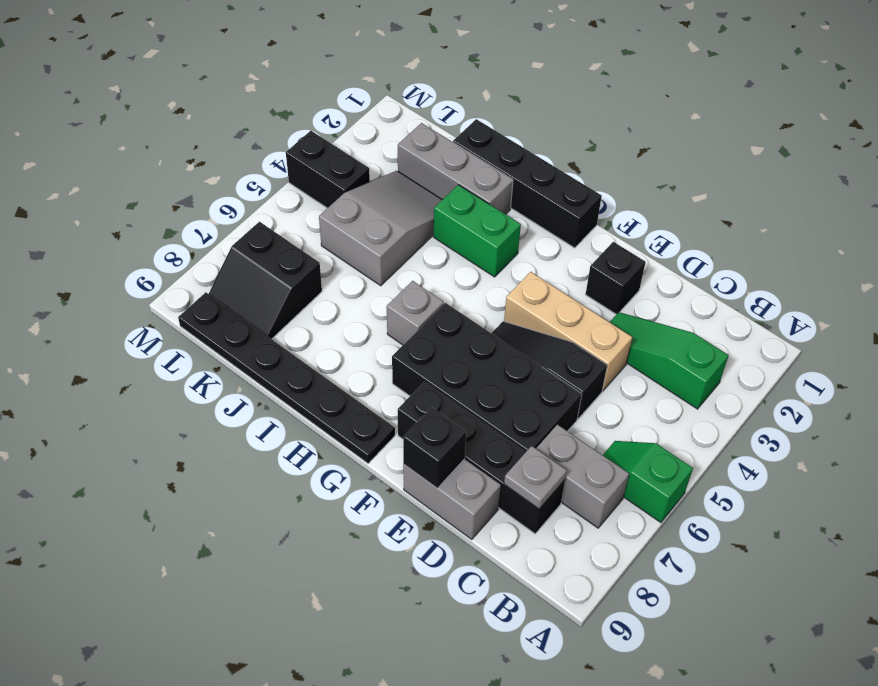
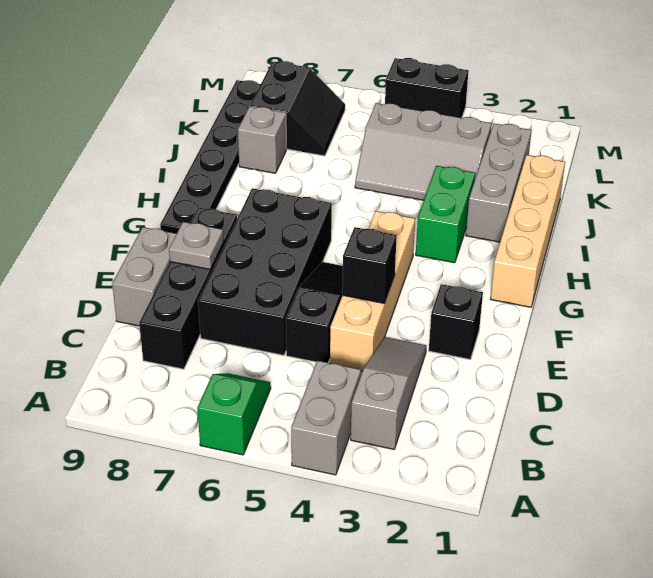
green 1x3 slope [610,312,729,409] -> grey 1x3 slope [351,337,426,449]
grey 1x2 brick [536,425,629,528] -> grey 1x2 brick moved to [291,361,361,475]
grey 1x1 plate [504,446,567,509] -> grey 1x1 plate moved to [169,222,224,269]
tan 1x3 brick [504,272,632,391] -> tan 1x4 brick [330,211,415,371]
black 1x1 brick [403,407,466,488] -> black 1x1 brick moved to [342,227,397,303]
black 1x4 brick [453,119,602,248] -> tan 1x4 brick [491,155,565,307]
grey 1x1 brick [387,281,444,345] -> grey 1x1 brick moved to [238,107,286,173]
grey 2x3 slope [319,171,442,286] -> grey 2x3 slope turned to [355,103,492,200]
black 2x2 slope [209,222,322,339] -> black 2x2 slope turned to [250,61,345,156]
black 1x2 brick [286,131,370,208] -> black 1x2 brick turned to [385,58,469,118]

